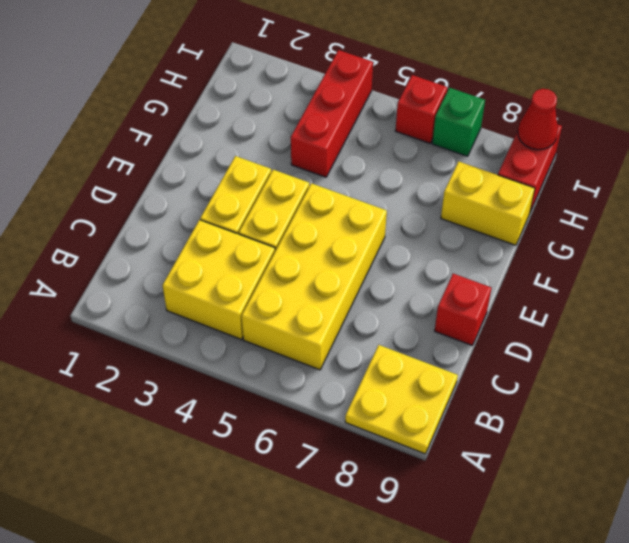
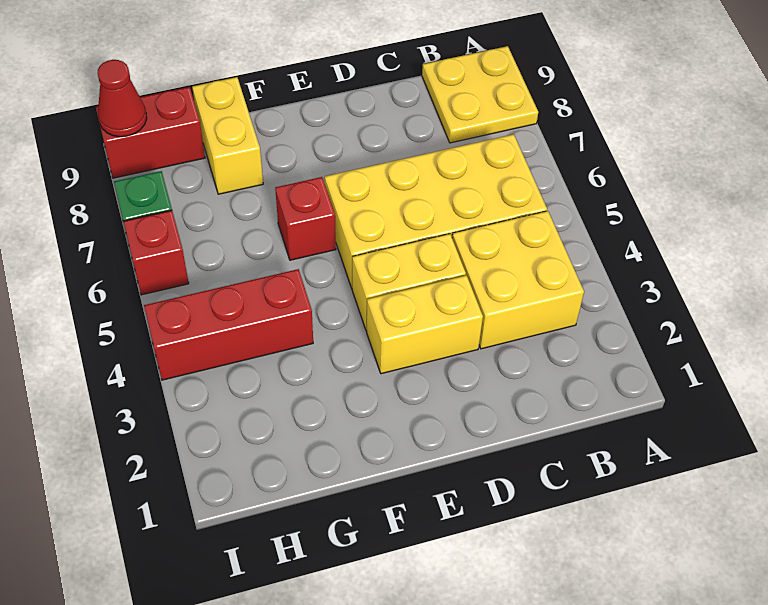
red 1x1 brick [435,274,491,345] -> red 1x1 brick moved to [275,177,336,260]

